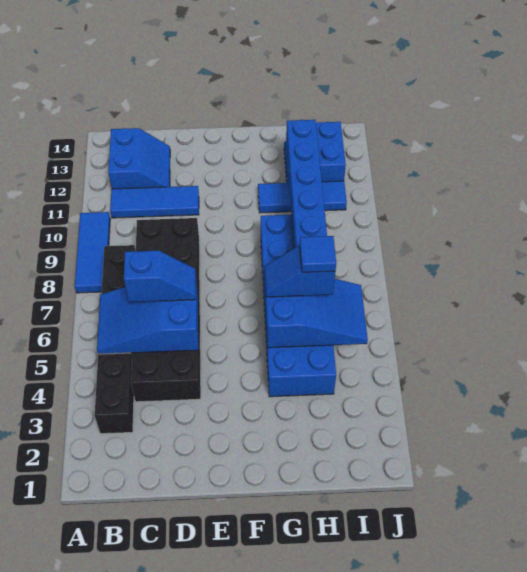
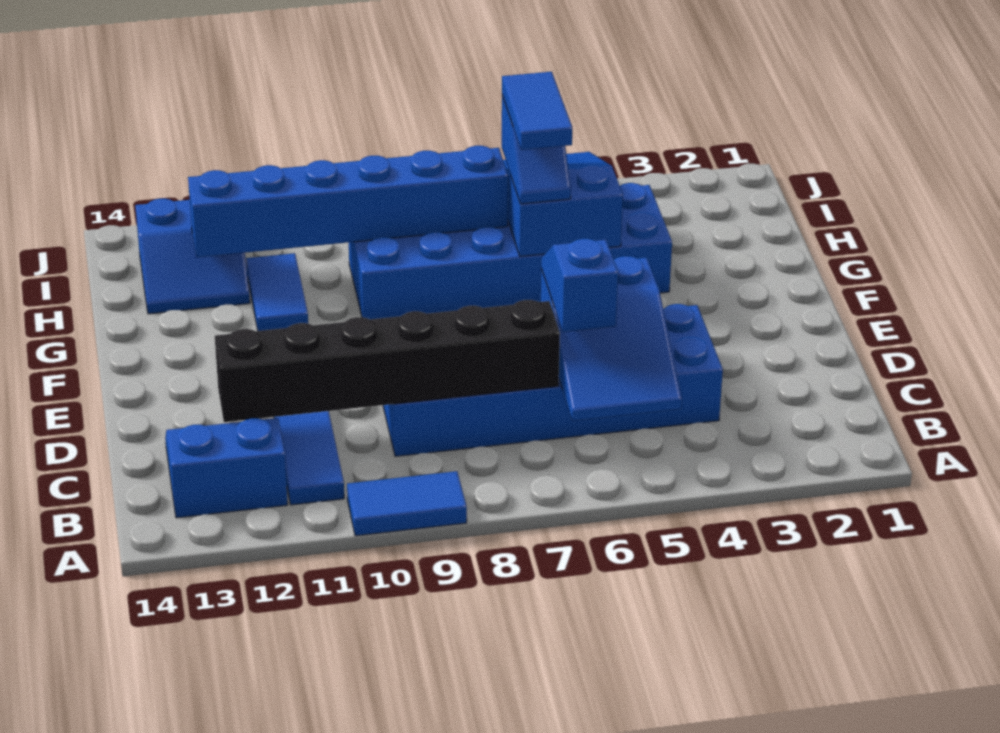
blue 1x3 tile [75,212,110,293] -> blue 1x2 tile [347,471,467,536]
black 1x6 brick [95,245,135,434] -> black 1x6 brick moved to [215,300,560,422]
black 2x6 brick [131,218,201,402] -> blue 2x6 brick [383,304,723,456]
blue 1x3 tile [258,181,347,213] -> blue 1x2 tile [246,253,308,331]
blue 1x1 tile [300,236,336,272] -> blue 1x2 tile [502,72,572,150]

